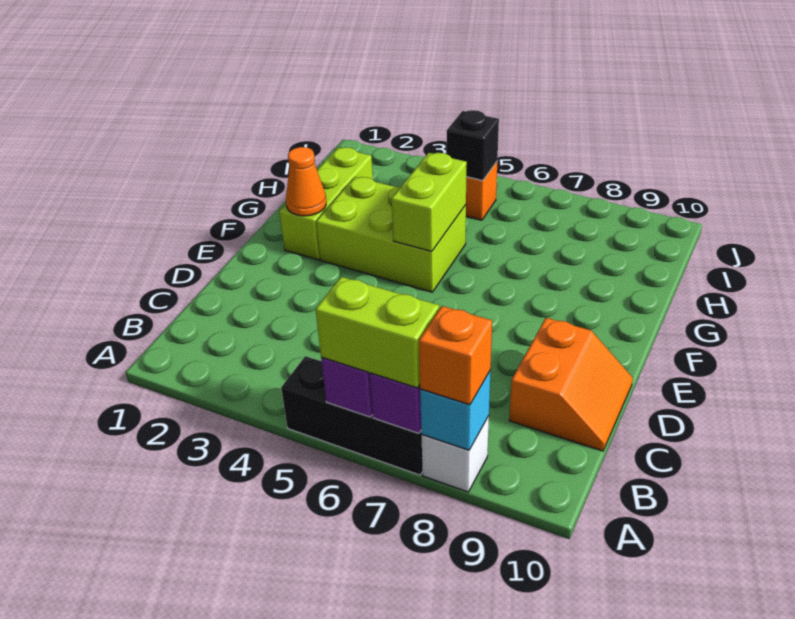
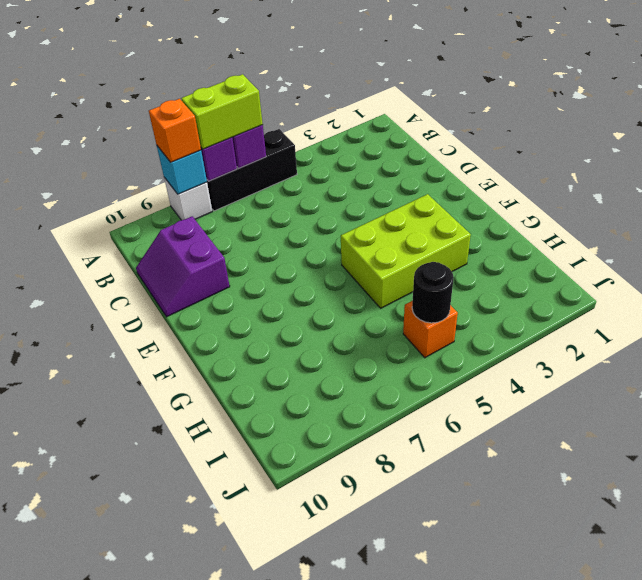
orange 2x2 slope [509,318,633,451] -> purple 2x2 slope [136,216,230,317]
lime 1x3 brick [279,147,373,260] -> none
orange 1x1 cone [286,147,326,216] -> none
lime 1x2 brick [391,153,467,251] -> none
black 1x1 brick [447,110,499,180] -> black 1x1 round brick [412,262,454,323]

